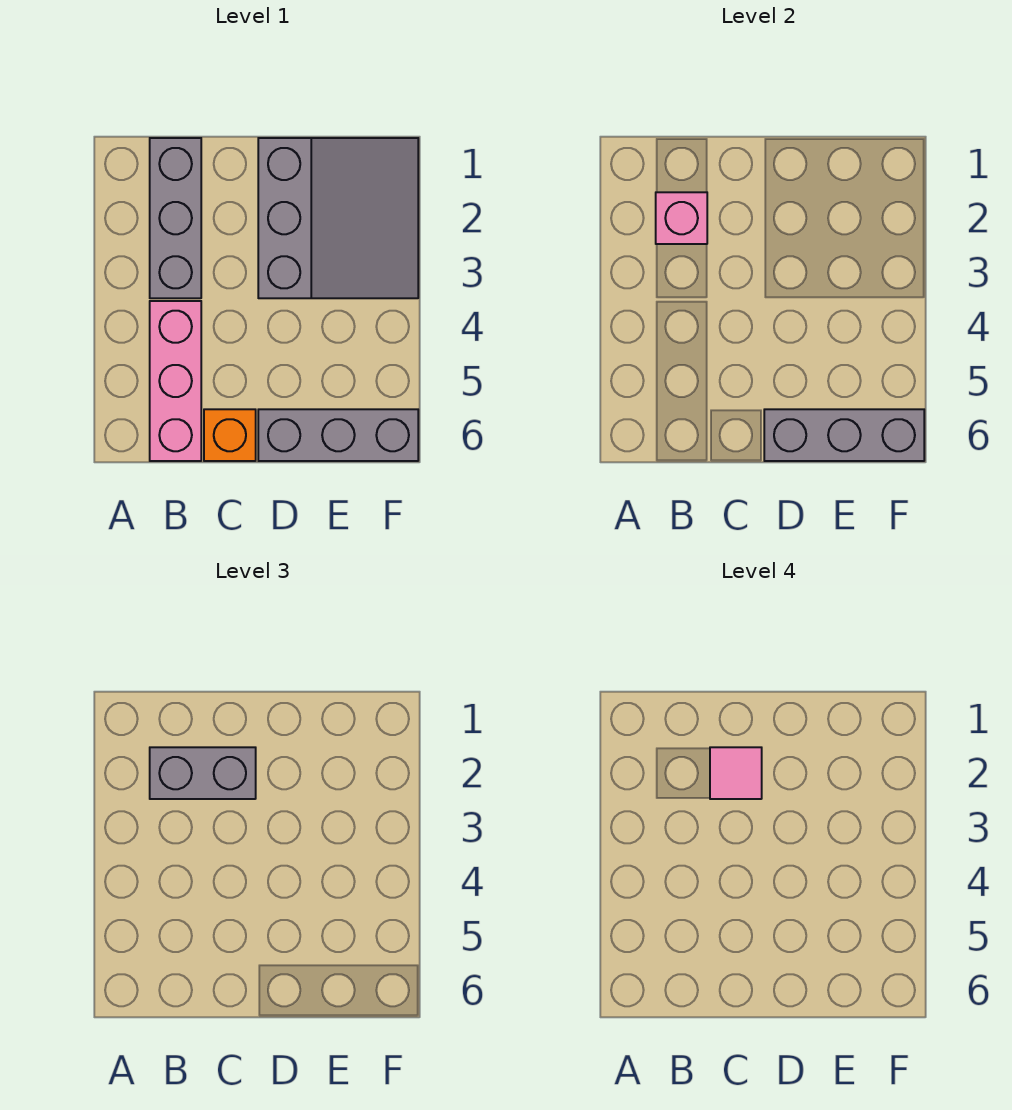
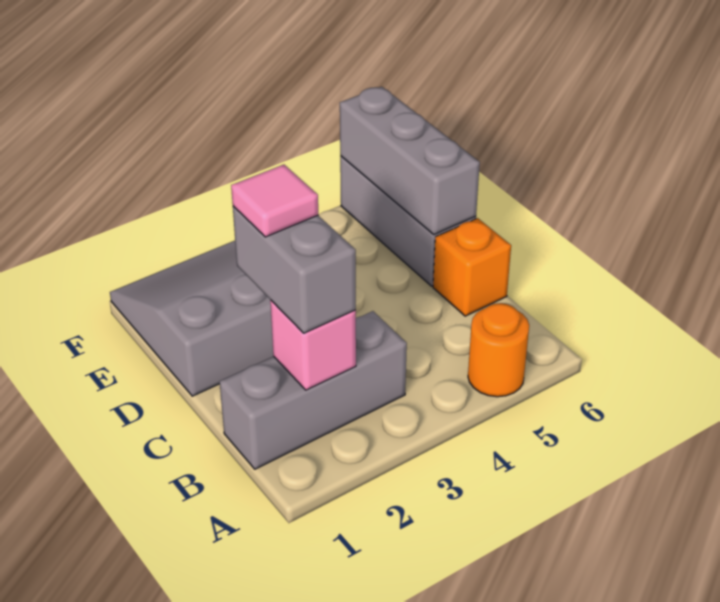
none -> orange 1x1 round brick [468,303,529,397]
pink 1x3 brick [150,301,201,461] -> none

